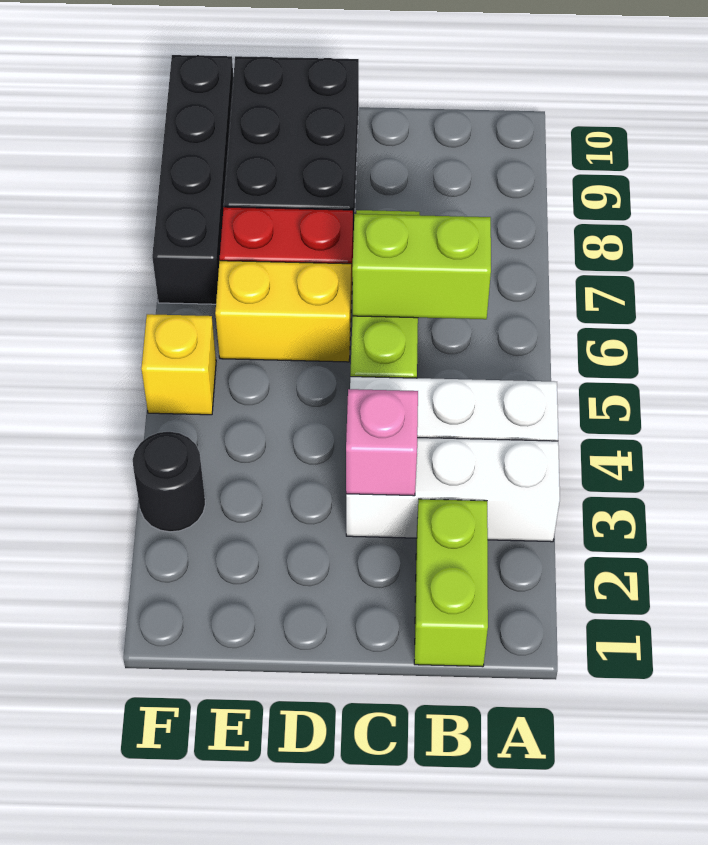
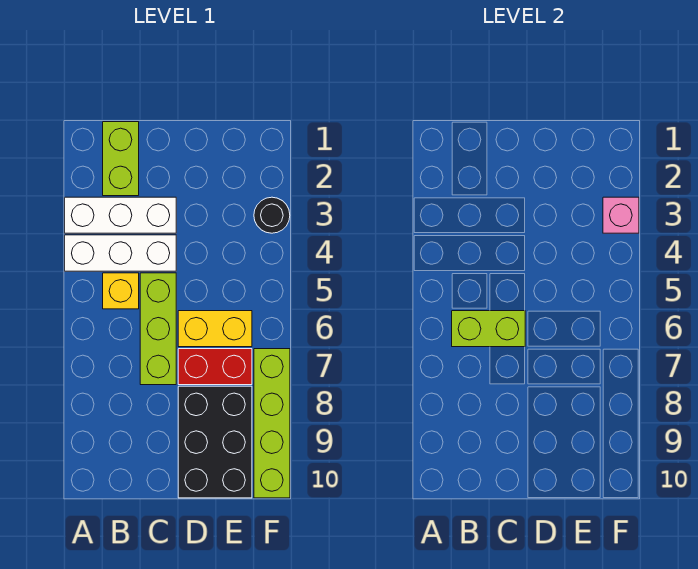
pink 1x1 brick [346,389,418,496] -> pink 1x1 brick moved to [603,197,639,233]
yellow 1x1 brick [141,314,216,415] -> yellow 1x1 brick moved to [103,273,139,309]
black 1x4 brick [152,55,233,304] -> lime 1x4 brick [254,349,290,498]

